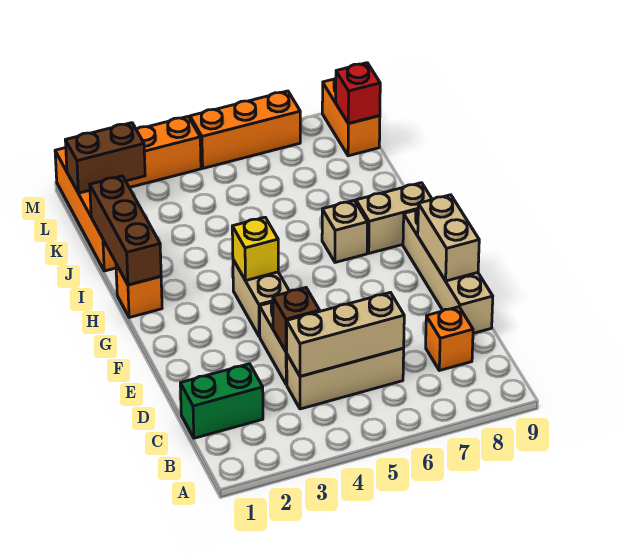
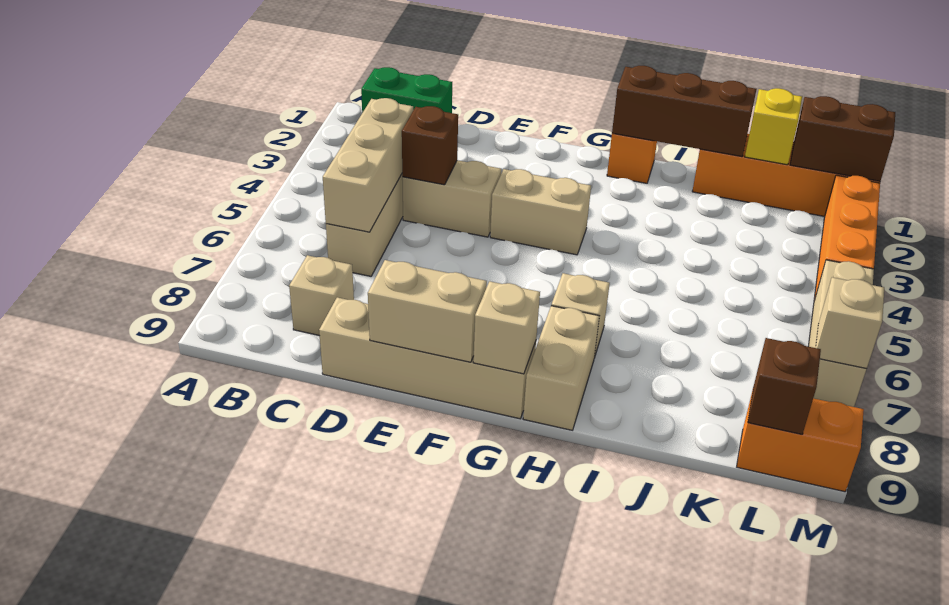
green 1x2 brick [180,364,263,438] -> green 1x2 brick turned to [361,67,452,113]
orange 1x1 brick [426,307,473,371] -> tan 1x1 brick [289,255,354,336]
yellow 1x1 brick [232,217,278,281] -> yellow 1x1 brick moved to [745,88,802,165]
none -> tan 1x1 brick [473,281,540,374]
brown 1x2 brick [65,123,145,193] -> brown 1x2 brick turned to [790,96,895,181]
red 1x1 brick [336,63,380,124] -> brown 1x1 brick [748,338,821,434]
orange 1x3 brick [190,91,300,168] -> tan 1x3 brick [808,260,874,407]
none -> tan 1x1 brick [816,277,884,369]

